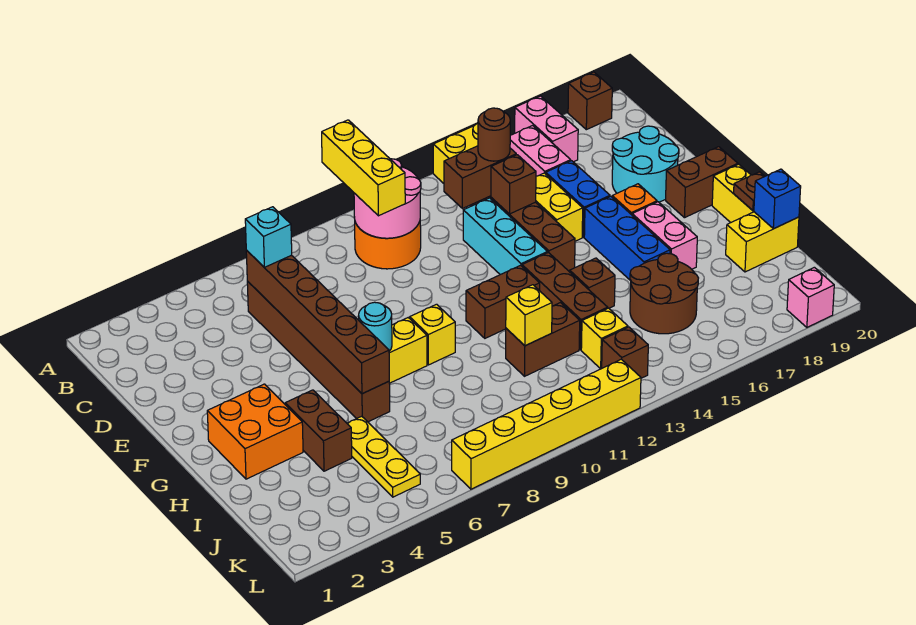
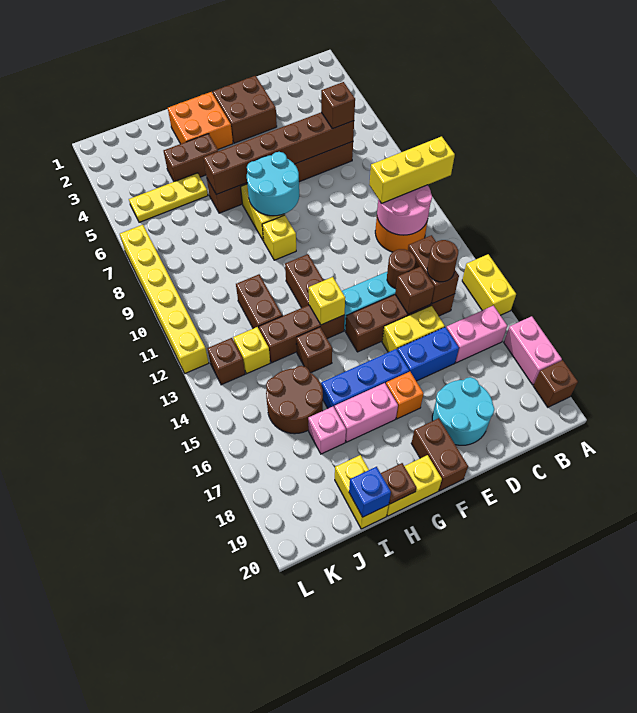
pink 1x2 brick [515,96,578,162] -> pink 1x2 brick turned to [504,316,562,385]
cyan 1x1 brick [245,207,292,267] -> brown 1x1 brick [321,82,355,129]
none -> brown 1x1 round brick [387,249,415,289]
none -> brown 2x2 brick [213,76,277,143]
cyan 1x1 round brick [359,302,392,351] -> cyan 2x2 round brick [247,152,299,216]
yellow 1x1 brick [506,285,552,346] -> yellow 1x1 brick moved to [309,277,345,325]
pink 1x1 brick [787,267,834,327] -> pink 1x1 brick moved to [308,407,346,454]

